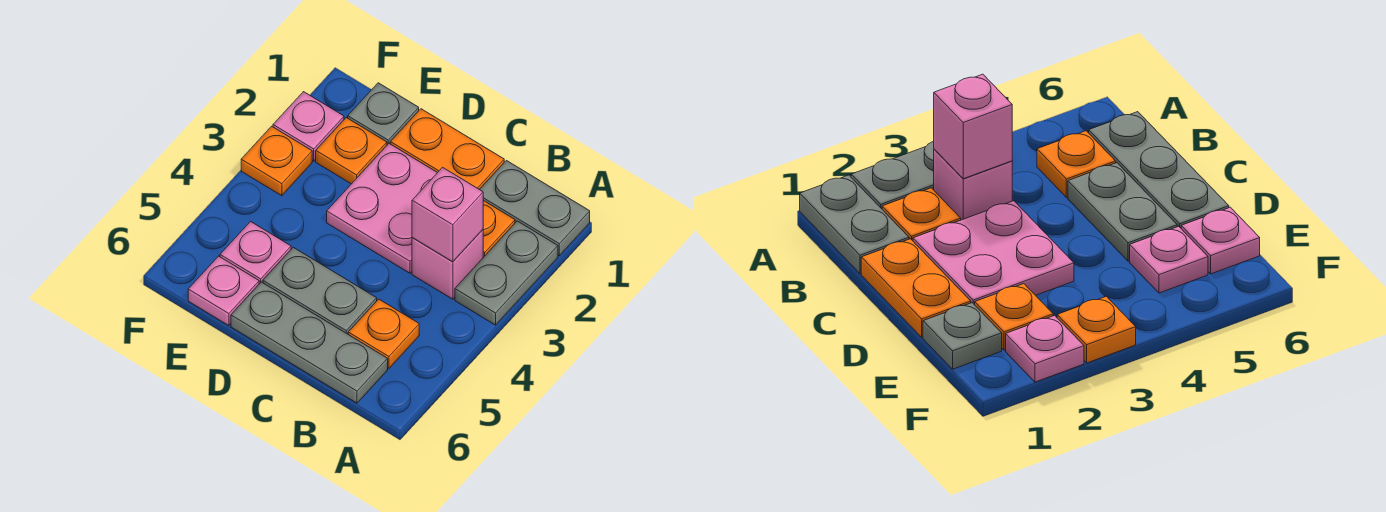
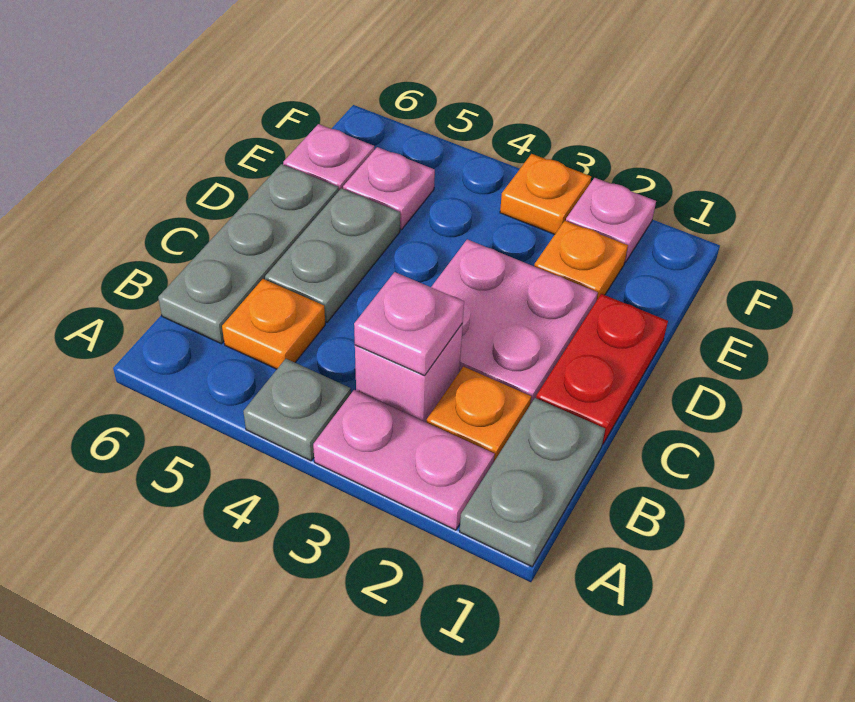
grey 1x2 plate [455,221,558,325] -> pink 1x2 plate [313,390,495,530]
pink 1x1 brick [412,167,483,262] -> pink 1x1 plate [354,272,464,376]
orange 1x2 plate [390,109,504,189] -> red 1x2 plate [536,294,668,444]
grey 1x1 plate [348,83,419,145] -> grey 1x1 plate moved to [243,359,351,461]

